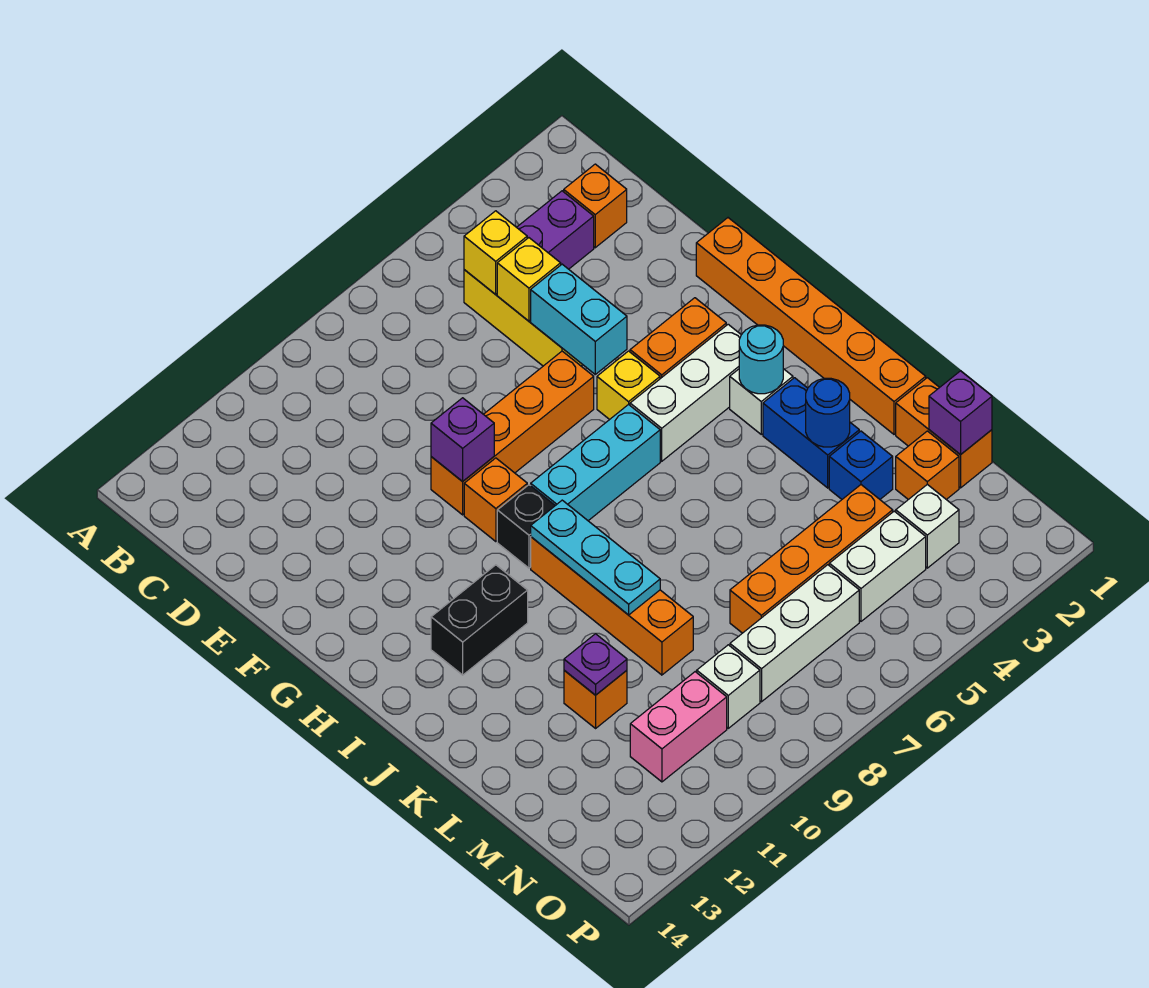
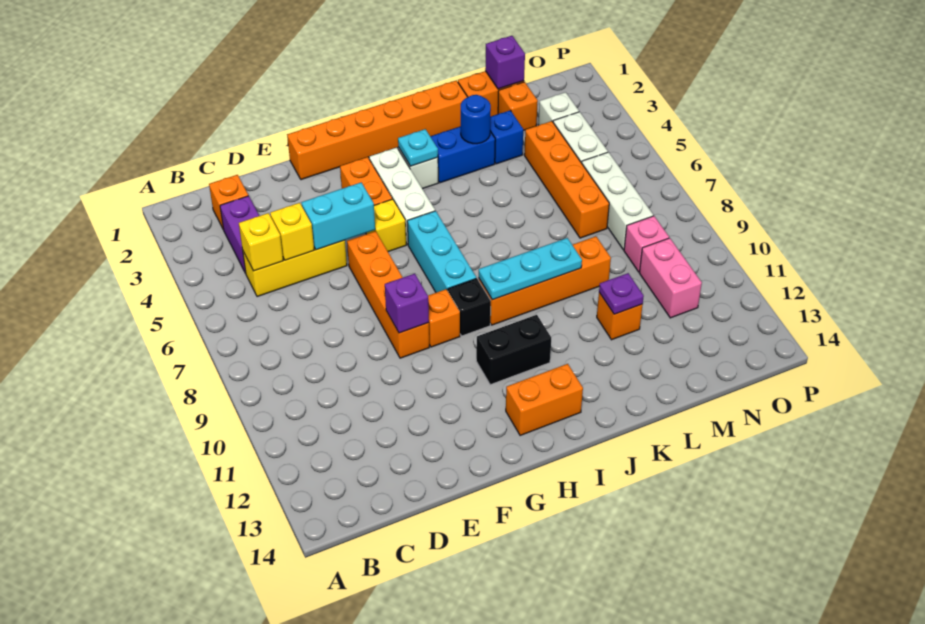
none -> orange 1x2 brick [506,364,583,436]
cyan 1x1 round brick [739,325,783,394] -> cyan 1x1 plate [398,129,438,166]
black 1x2 brick [431,565,528,675] -> black 1x2 brick turned to [476,315,551,385]
white 1x1 brick [697,645,760,728] -> pink 1x1 brick [624,216,669,272]

